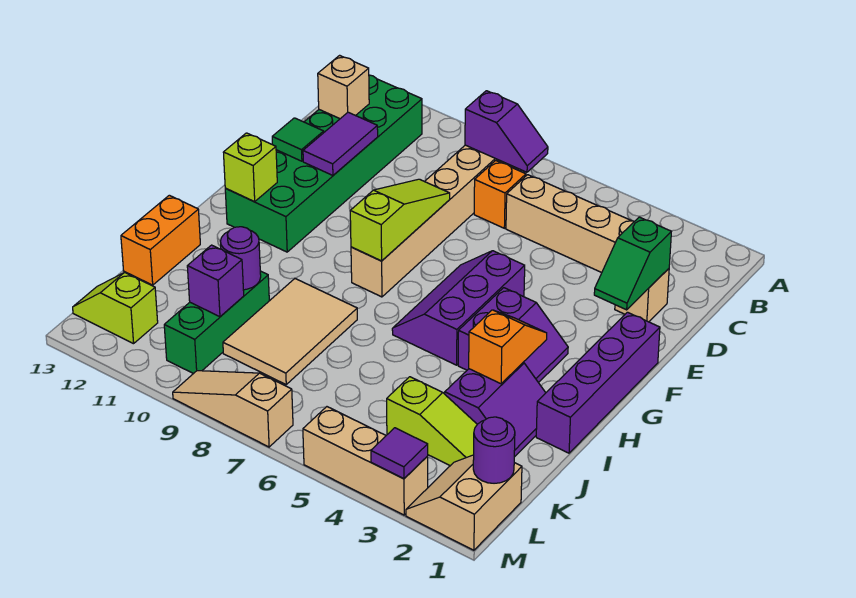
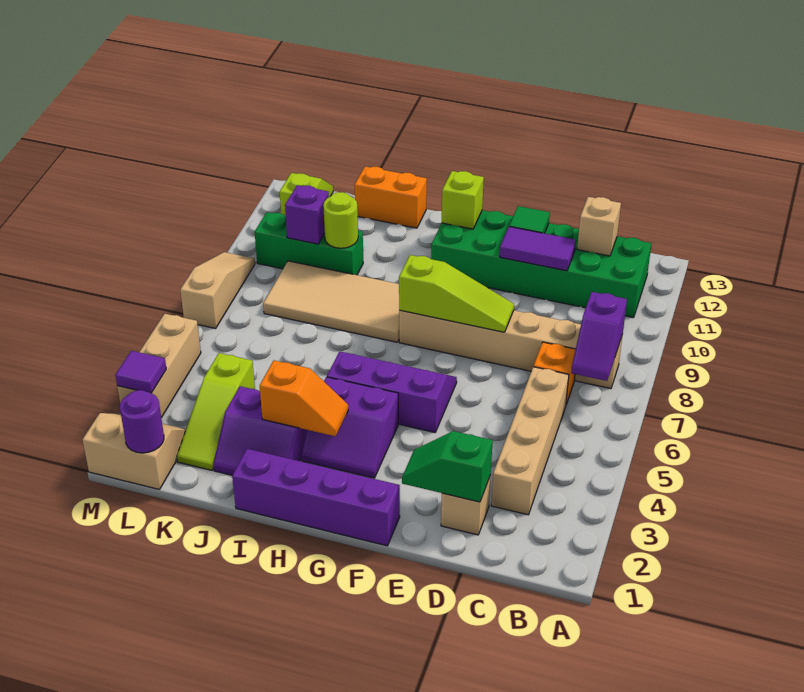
tan 2x3 tile [223,279,357,384] -> tan 2x4 tile [263,261,400,342]
purple 1x1 round brick [220,227,261,290] -> lime 1x1 round brick [323,192,358,248]

